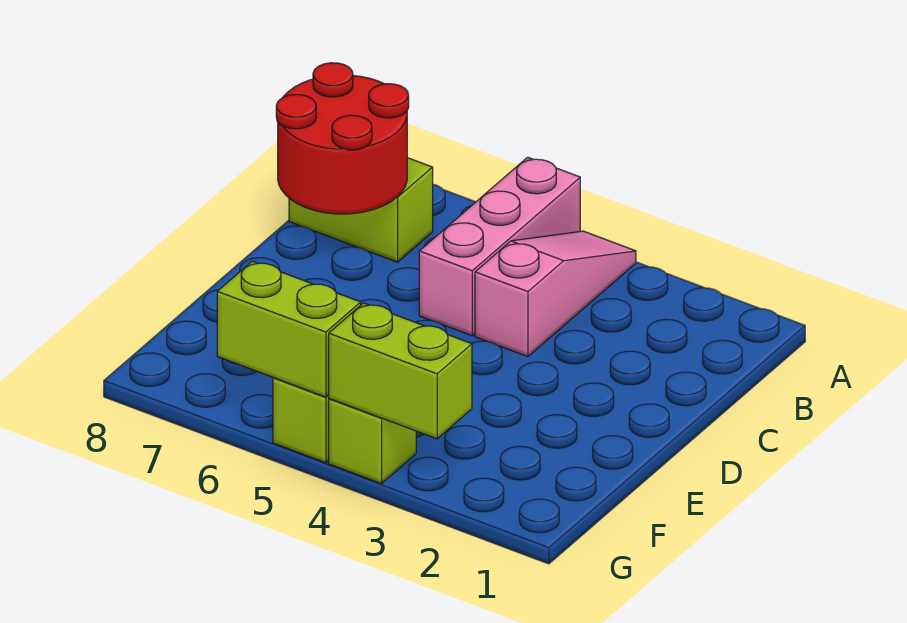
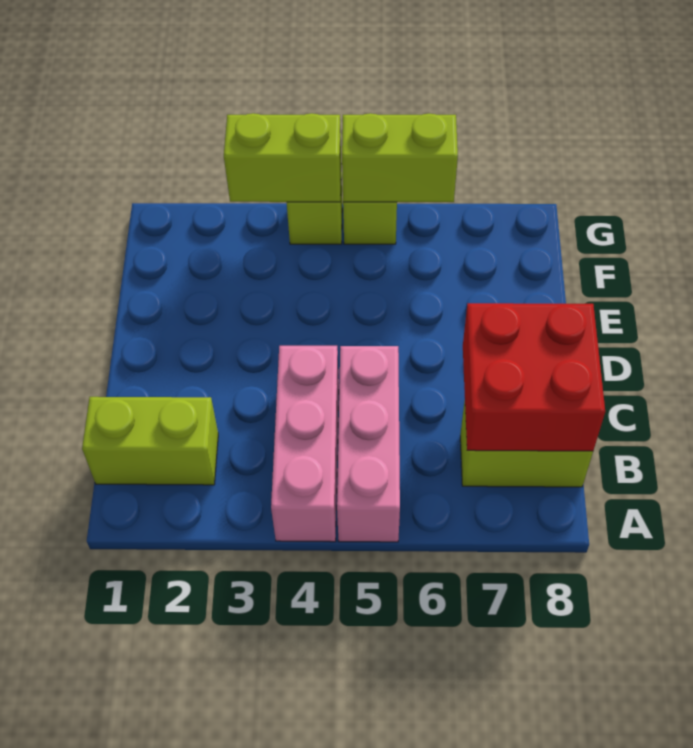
pink 1x3 slope [475,231,636,357] -> pink 1x3 brick [271,346,339,542]
none -> lime 1x2 brick [82,397,218,485]
red 2x2 round brick [276,63,409,214] -> red 2x2 brick [463,303,605,451]

